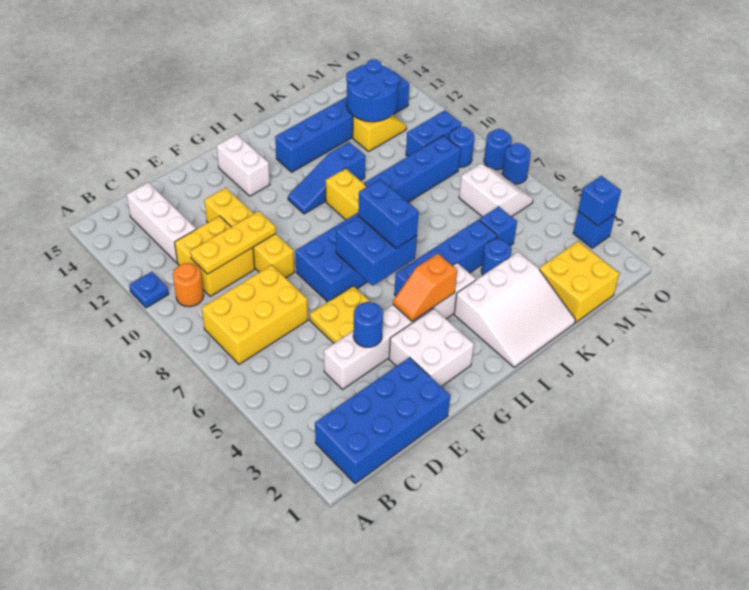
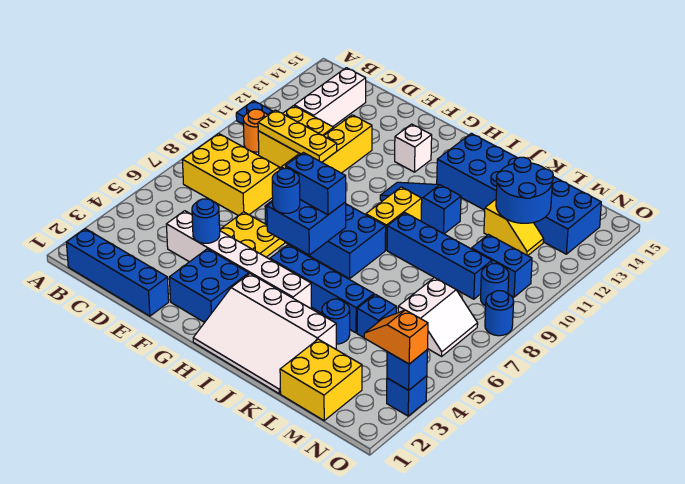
blue 2x4 brick [315,357,450,484] -> blue 1x4 brick [66,229,169,316]
white 2x2 brick [389,309,474,387] -> blue 2x2 brick [169,249,249,322]
orange 1x2 slope [393,254,457,321] -> orange 1x2 slope moved to [364,310,428,364]
white 1x2 brick [216,134,270,196] -> white 1x1 brick [395,124,432,172]
blue 1x2 brick [358,179,419,248] -> blue 1x2 brick turned to [285,153,346,215]
white 3x3 slope [454,252,576,367] -> white 3x4 slope [193,274,336,394]
blue 1x6 brick [275,71,409,172] -> blue 2x6 brick [437,133,601,254]
blue 1x1 round brick [502,143,531,184] -> blue 1x1 round brick moved to [272,168,300,213]

